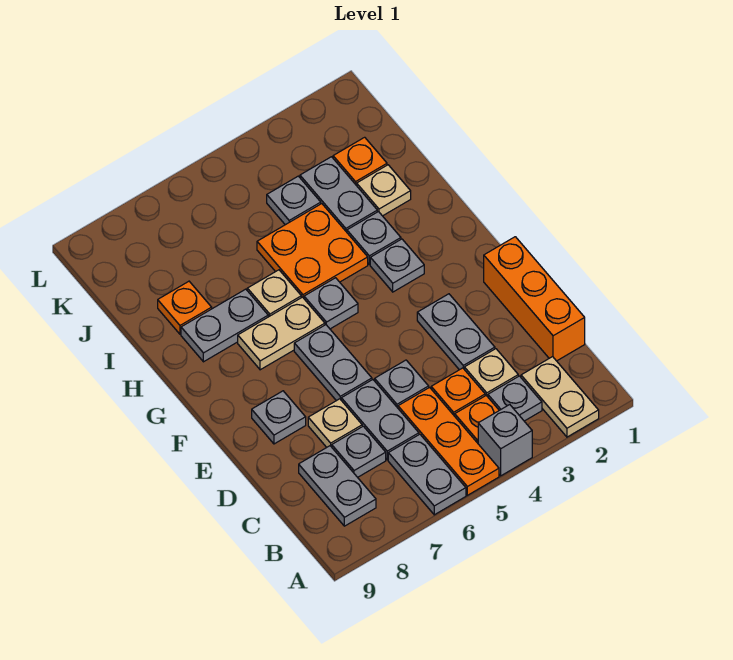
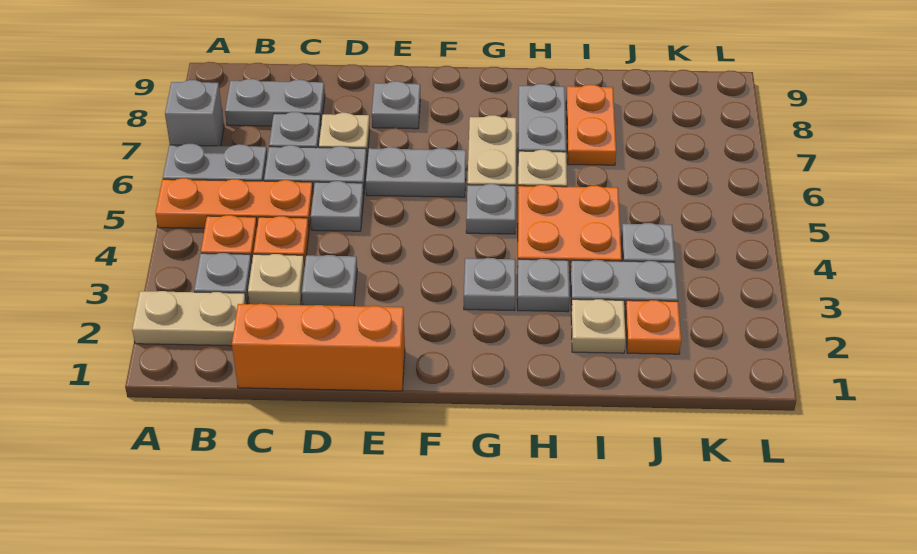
grey 1x1 brick [478,405,532,476] -> grey 1x1 brick moved to [165,80,224,146]
grey 1x2 plate [417,294,495,370] -> grey 1x1 plate [302,255,357,306]
orange 1x1 plate [158,281,212,334] -> orange 1x2 plate [566,85,616,165]

